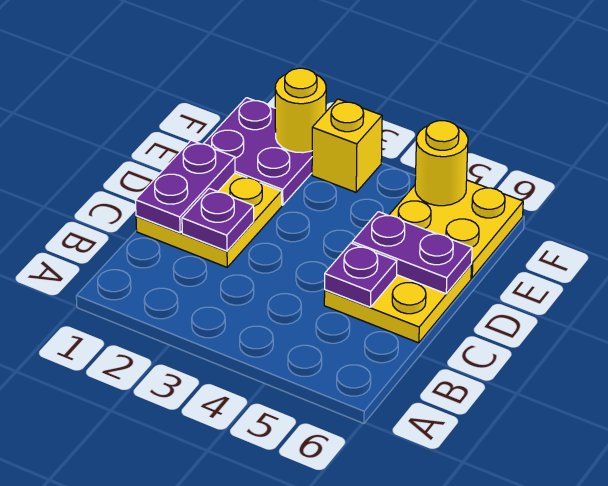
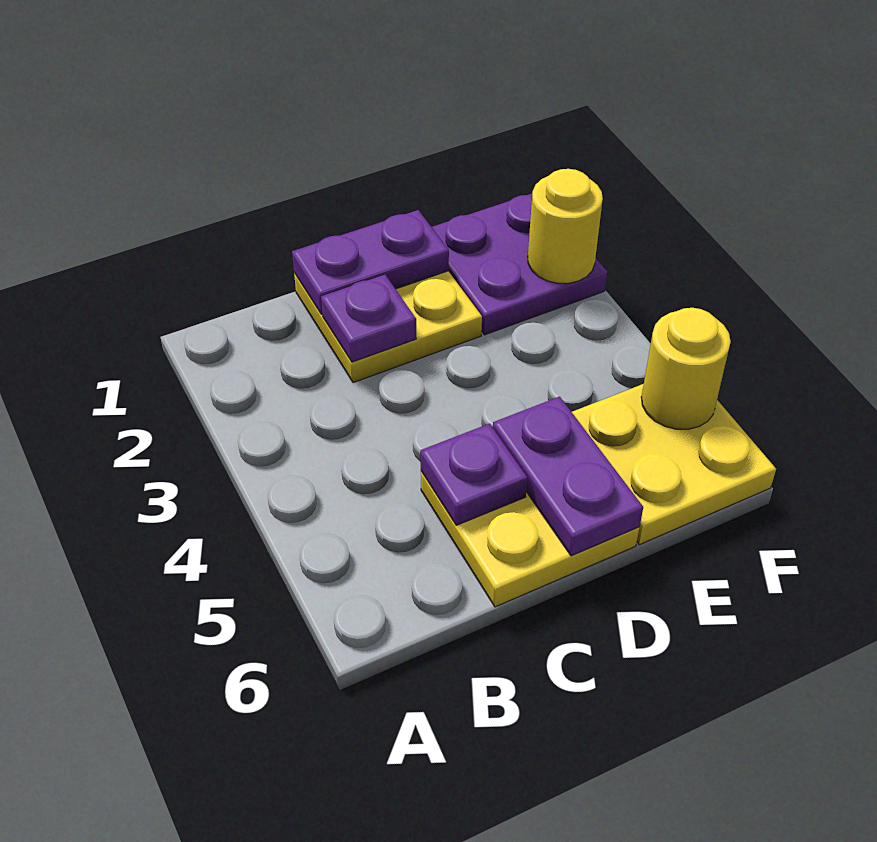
yellow 1x1 brick [312,99,382,192] -> none

